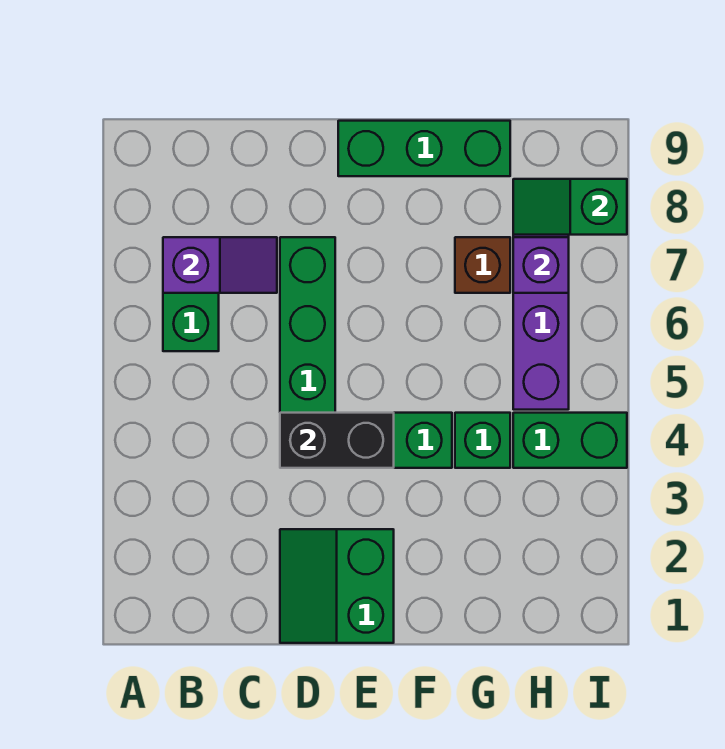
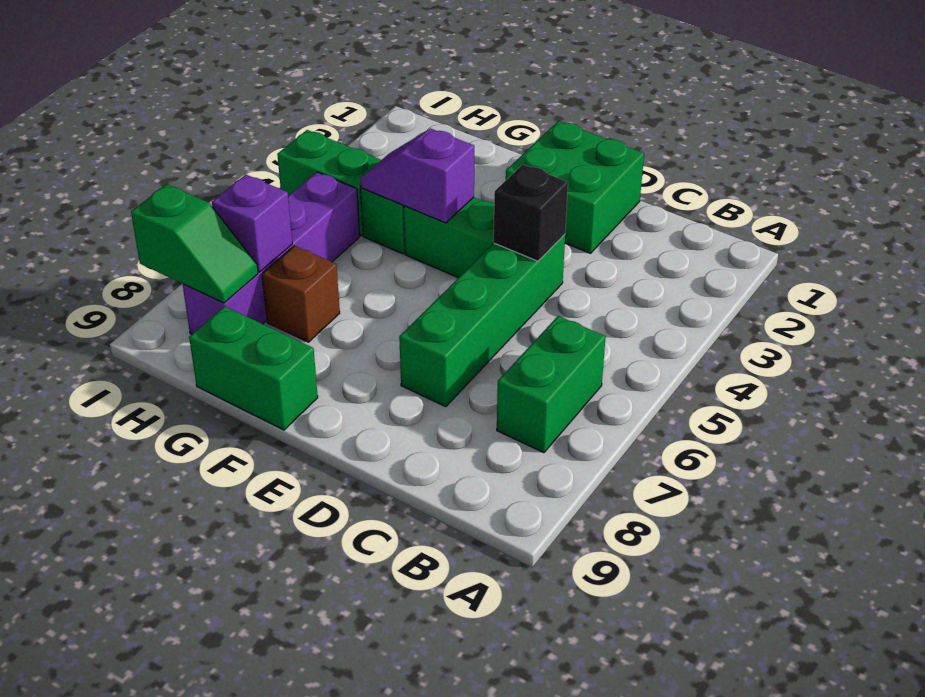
purple 1x2 slope [163,237,277,293] -> purple 1x2 slope moved to [360,128,474,223]
green 2x2 slope [280,529,394,643] -> green 2x2 brick [506,121,644,253]
black 1x2 brick [280,413,394,468] -> black 1x1 brick [494,165,568,261]
green 1x3 brick [338,121,510,176] -> green 1x2 brick [189,306,318,430]

